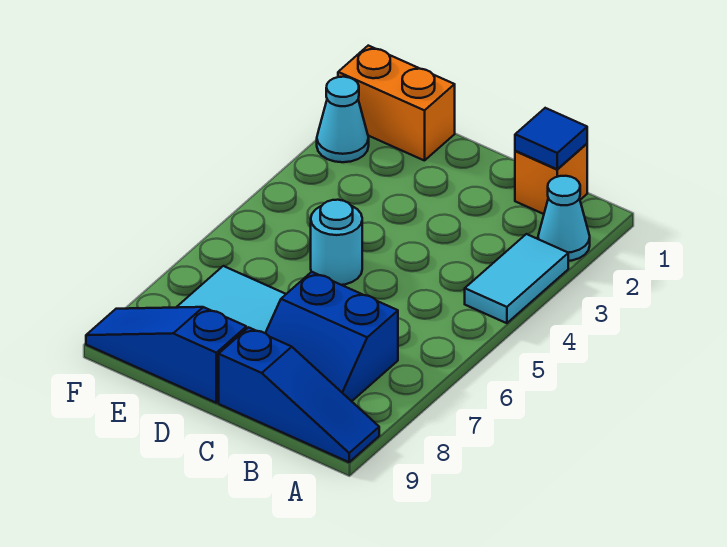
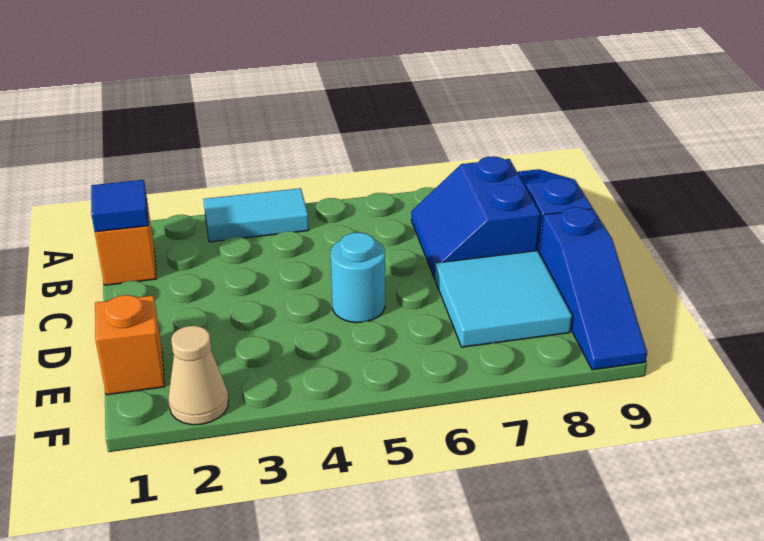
cyan 1x1 cone [538,176,590,261] -> none
blue 2x2 slope [266,272,398,401] -> blue 2x2 slope turned to [411,156,540,278]
orange 1x2 brick [338,46,455,161] -> orange 1x1 brick [95,295,165,395]
cyan 1x1 cone [317,77,369,162] -> tan 1x1 cone [168,326,229,425]

